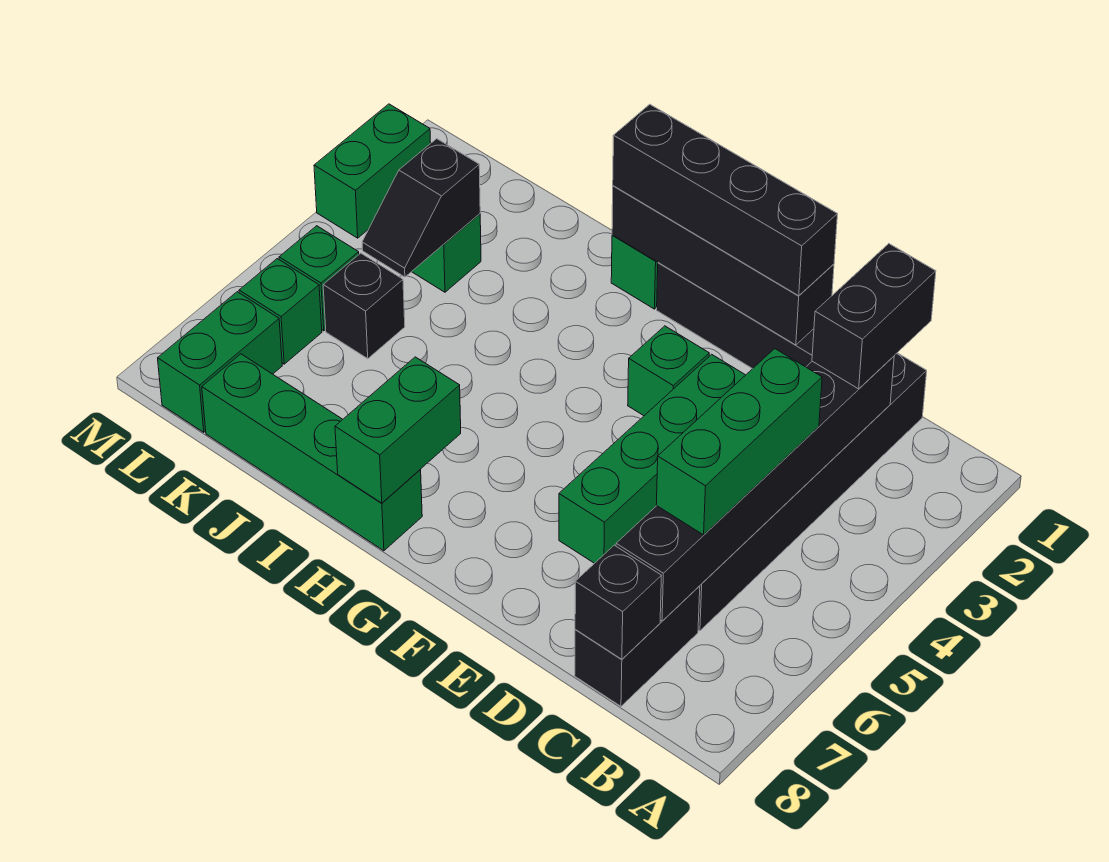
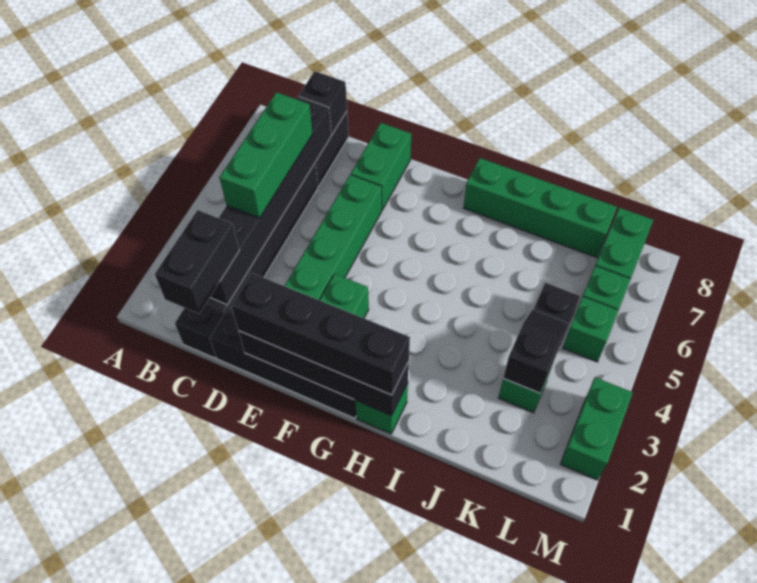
green 1x2 brick [335,357,461,503] -> green 1x2 brick moved to [351,123,411,210]

